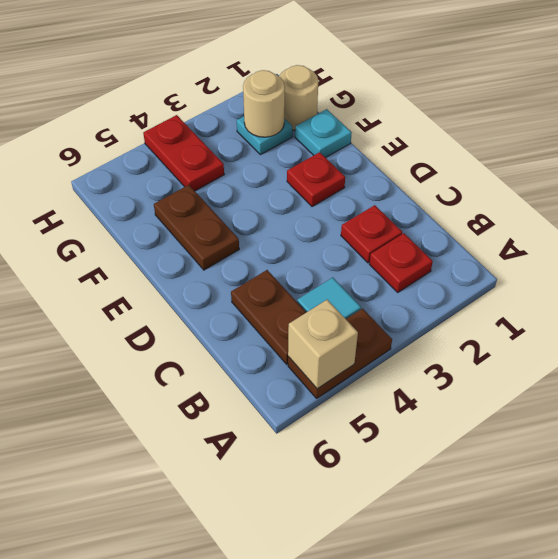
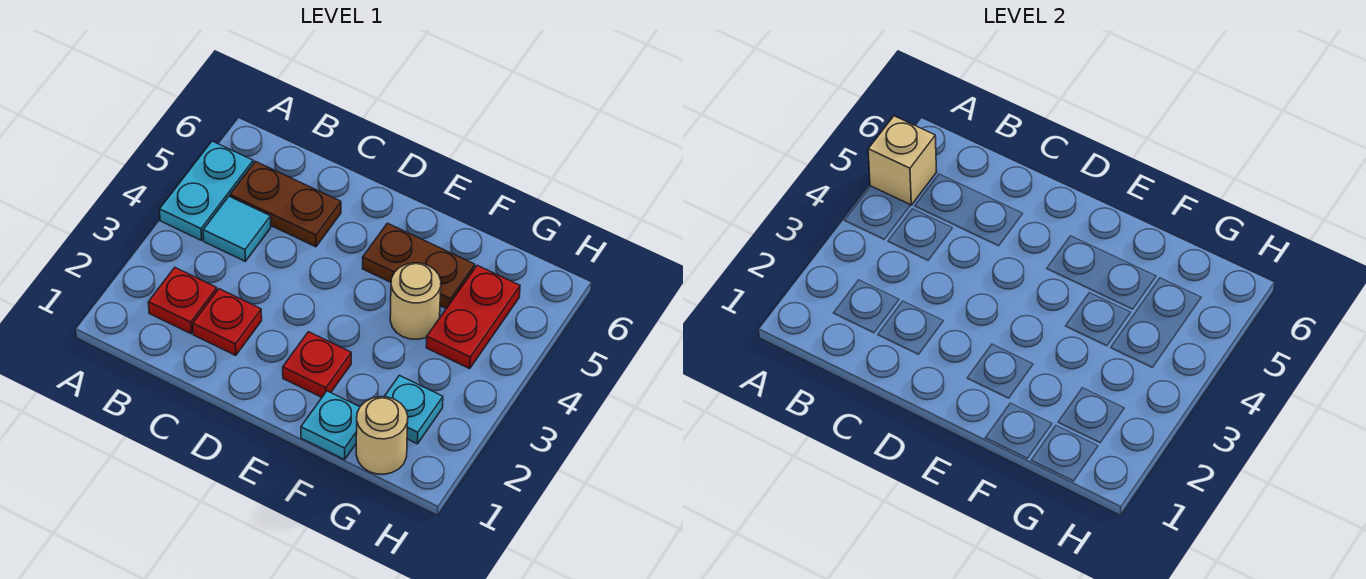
brown 1x2 plate [288,309,392,398] -> cyan 1x2 plate [160,141,253,240]
tan 1x1 round brick [243,70,285,137] -> tan 1x1 round brick moved to [390,263,441,339]
red 1x2 plate [143,115,224,191] -> red 1x2 plate turned to [426,265,520,369]

